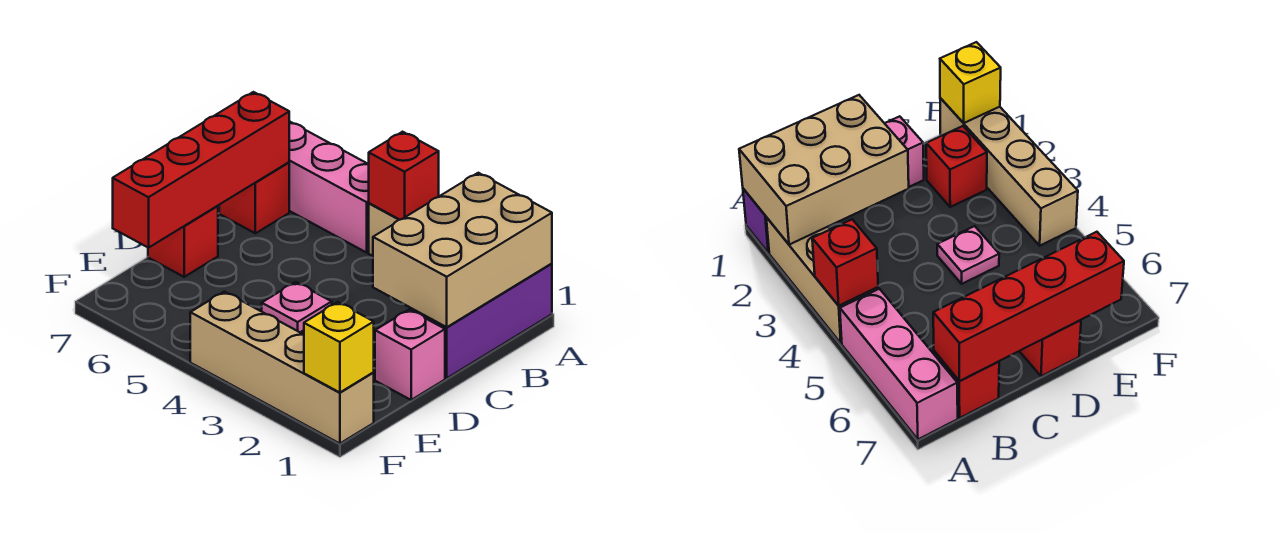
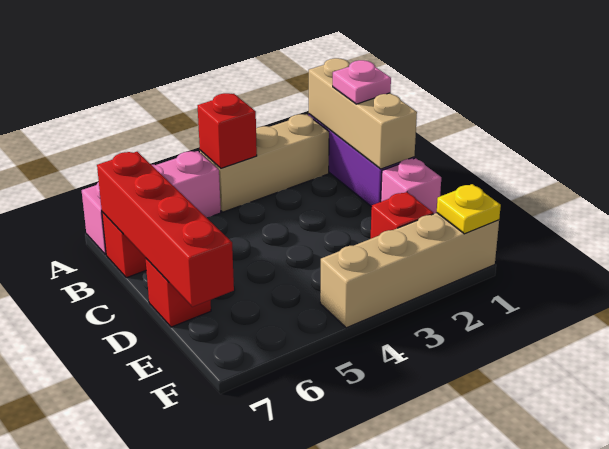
tan 2x3 brick [373,173,552,327] -> tan 1x3 brick [309,58,417,169]
pink 1x1 plate [262,282,332,333] -> pink 1x1 plate moved to [333,60,391,104]
yellow 1x1 brick [304,302,374,393] -> yellow 1x1 plate [437,184,501,234]

